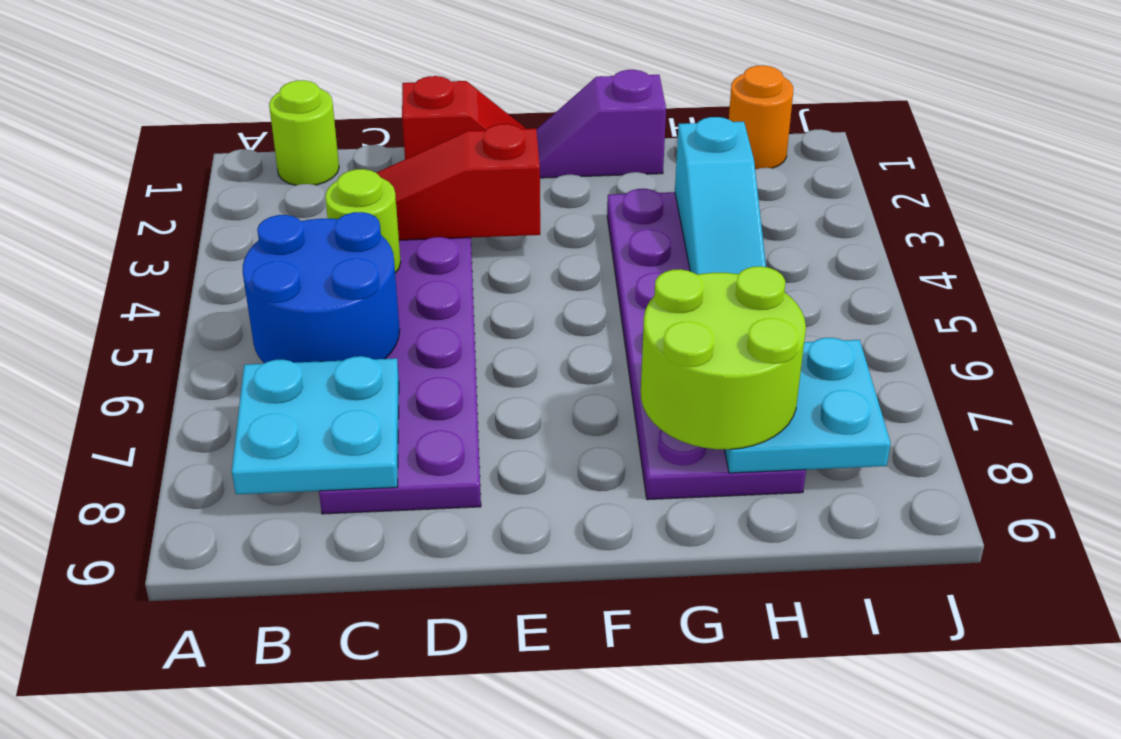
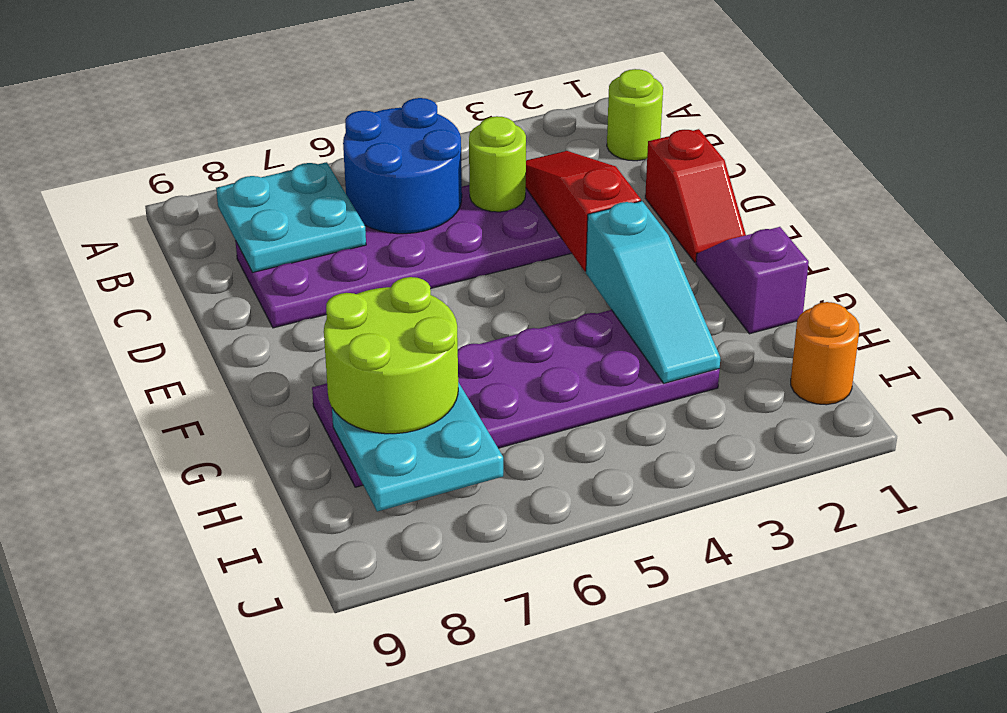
cyan 1x3 slope [675,117,766,275] -> cyan 1x3 slope turned to [586,201,720,383]

